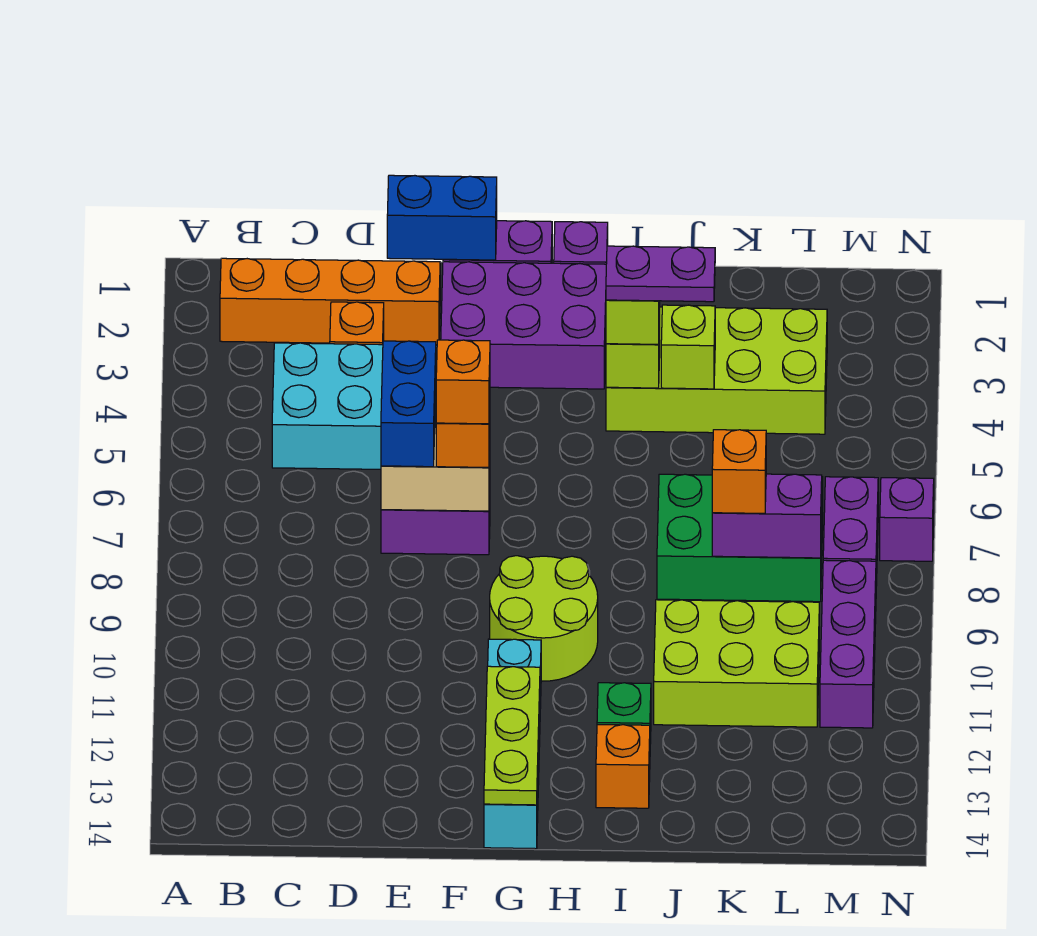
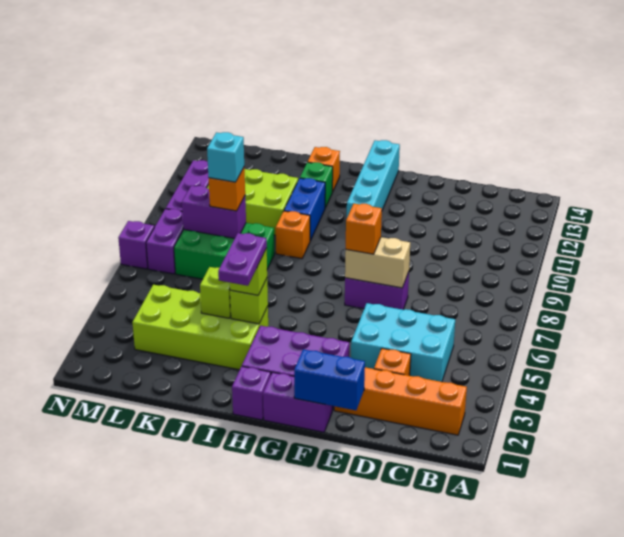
blue 1x2 brick [381,341,436,467] -> blue 1x2 brick moved to [284,178,325,241]
orange 1x1 brick [436,340,490,424] -> orange 1x1 brick moved to [276,211,310,259]
lime 2x2 round brick [490,556,598,681] -> none
lime 1x3 plate [484,666,540,805] -> none
purple 1x2 plate [606,246,715,302] -> purple 1x2 plate turned to [218,233,267,286]
none -> cyan 1x1 brick [207,132,244,182]

